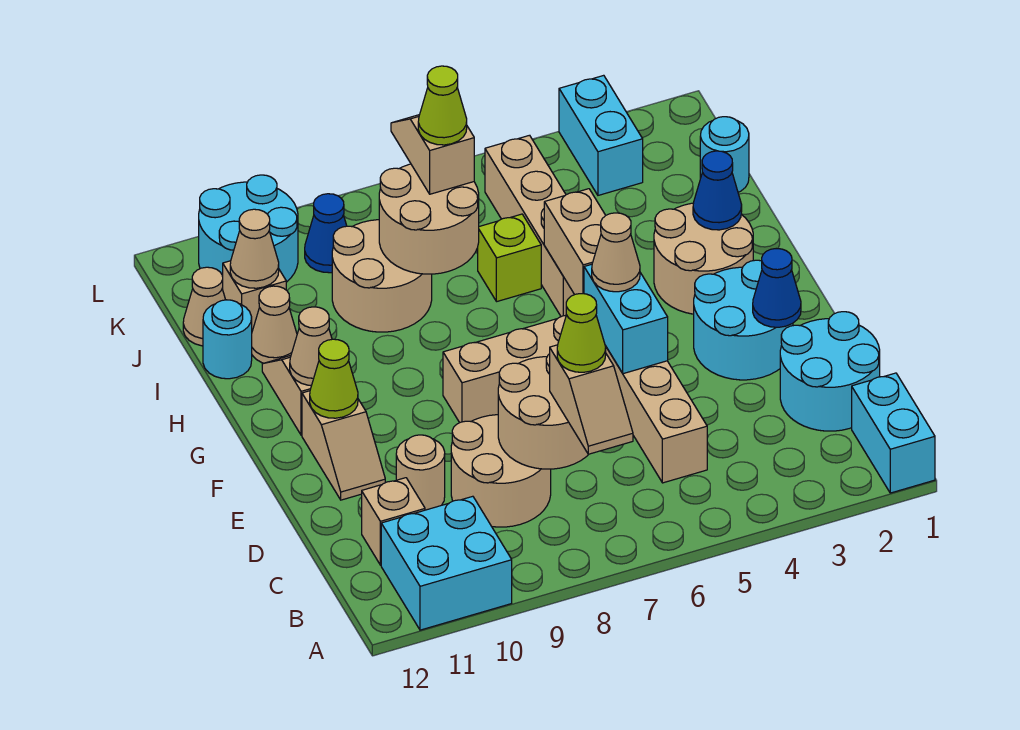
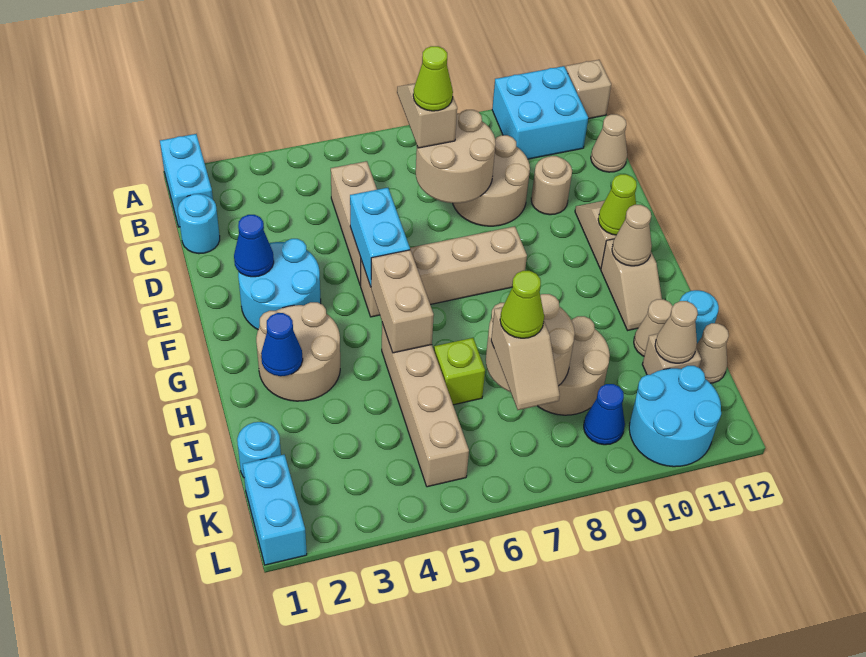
cyan 2x2 round brick [780,312,880,431] -> cyan 1x1 round brick [178,194,220,254]
tan 1x1 brick [362,478,425,565] -> tan 1x1 brick moved to [566,60,611,119]
tan 1x1 cone [592,213,640,292] -> tan 1x1 cone moved to [591,114,627,172]
cyan 1x2 brick [559,75,643,195] -> cyan 1x2 brick moved to [243,454,307,565]

